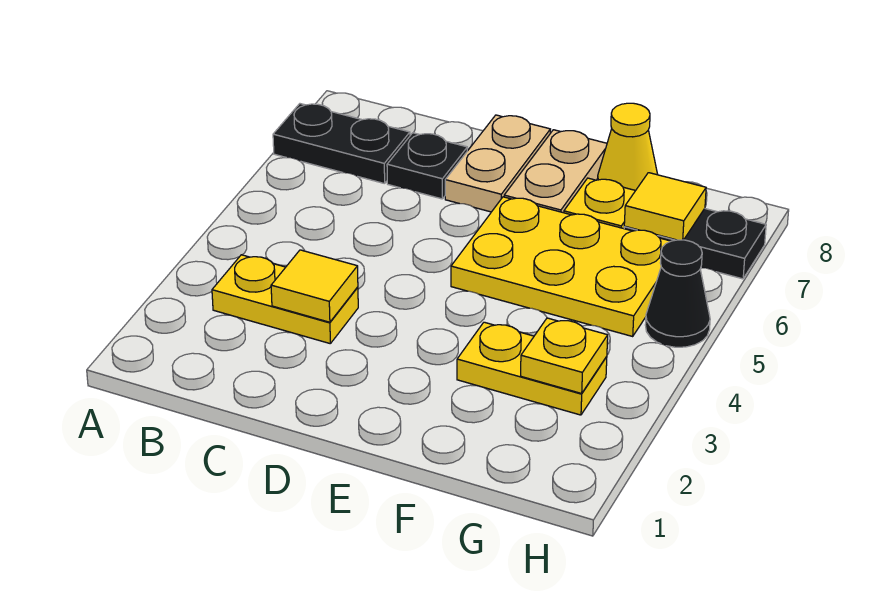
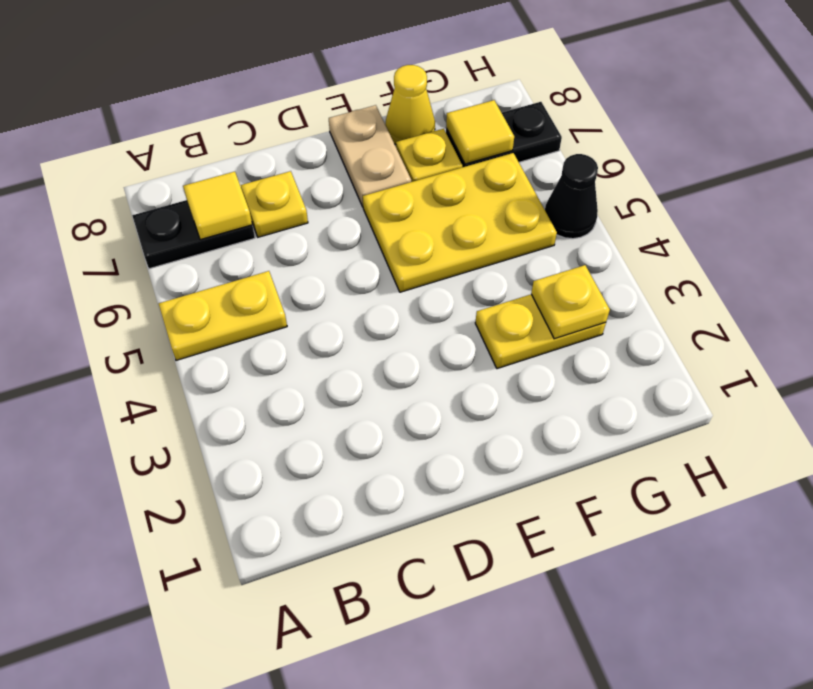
yellow 1x2 plate [212,255,358,343] -> yellow 1x2 plate moved to [159,271,287,360]
yellow 1x1 tile [271,250,358,322] -> yellow 1x1 tile moved to [183,172,252,240]
black 1x1 plate [387,133,467,199] -> yellow 1x1 plate [241,171,308,237]
tan 1x2 plate [445,115,550,212] -> none

